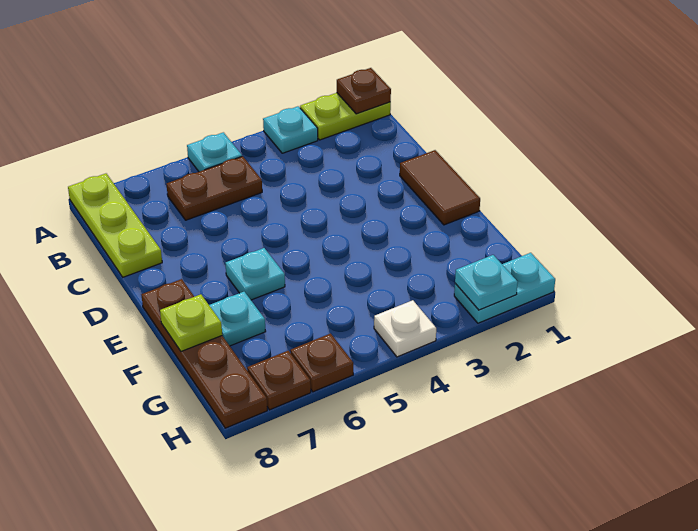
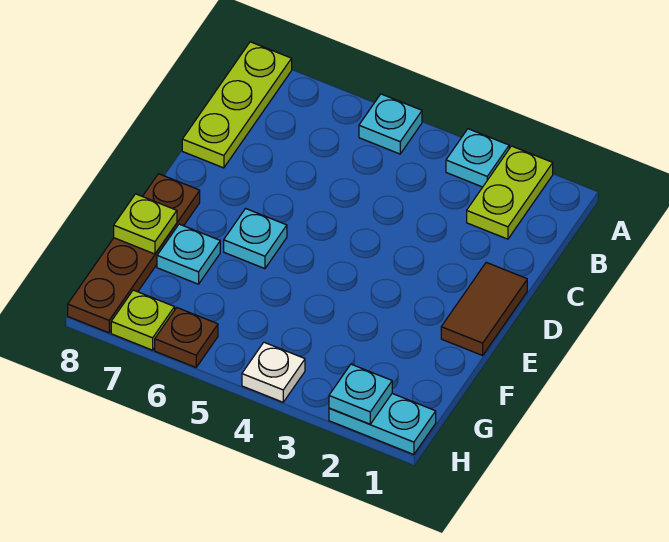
lime 1x2 plate [300,93,391,140] -> lime 1x2 plate turned to [467,146,553,239]
brown 1x1 plate [337,68,391,114] -> none
brown 1x2 plate [167,156,262,220] -> none
brown 1x1 plate [247,351,311,410] -> lime 1x1 plate [111,290,175,350]

